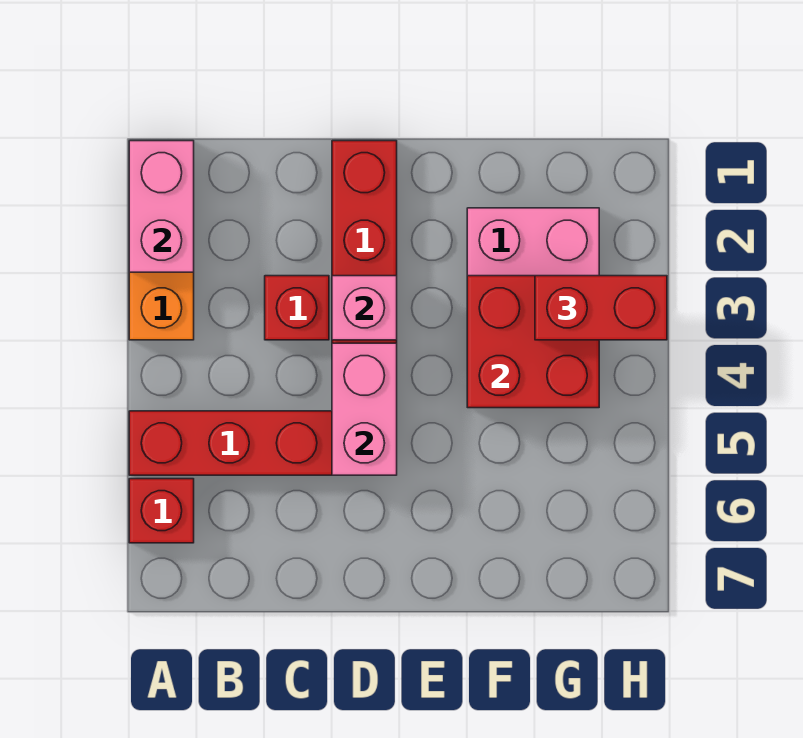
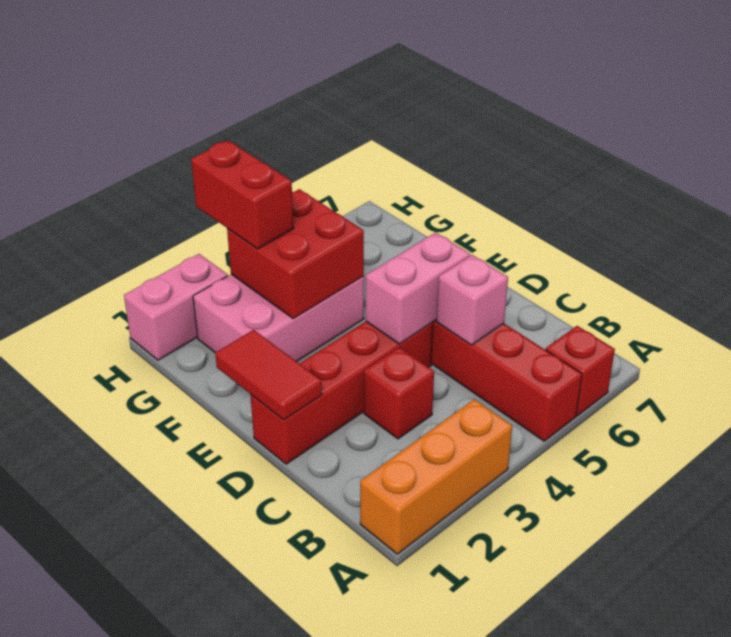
pink 1x2 brick [129,141,194,272] -> pink 1x2 brick moved to [124,254,228,360]
none -> red 1x2 tile [215,330,322,420]
pink 1x1 brick [332,276,397,340] -> pink 1x1 brick moved to [437,255,508,345]

